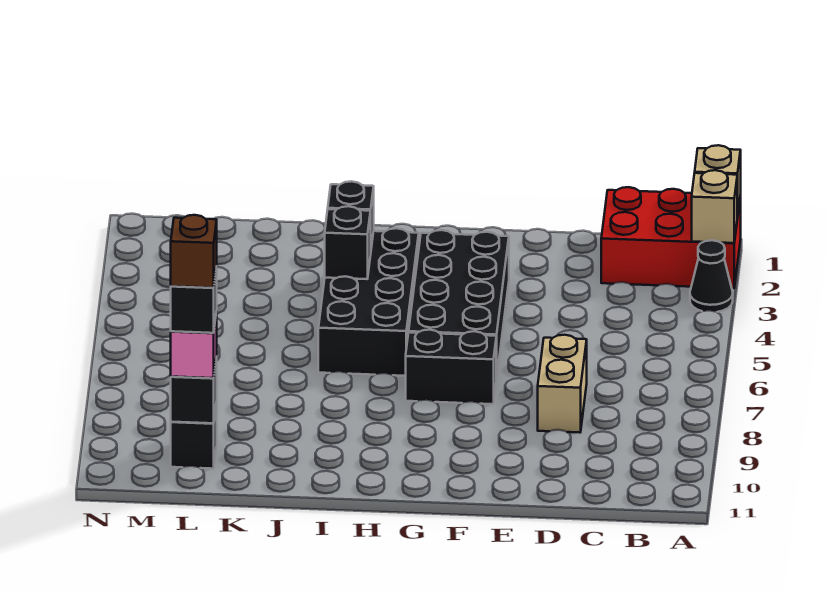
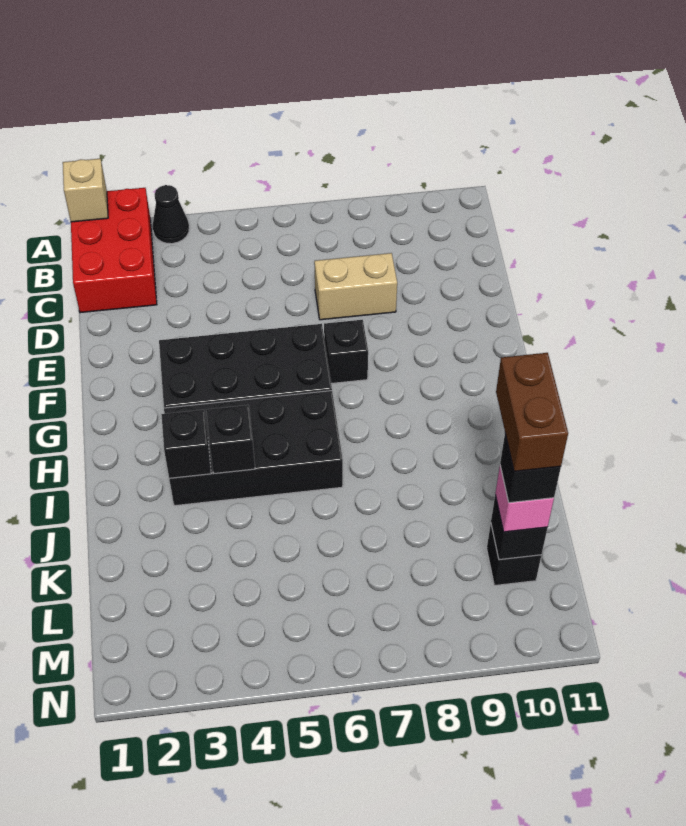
tan 1x1 brick [692,170,737,243] -> none
black 1x2 brick [406,330,496,404] -> black 1x1 brick [324,320,368,383]
brown 1x1 brick [171,215,217,288] -> brown 1x2 brick [496,353,568,471]

